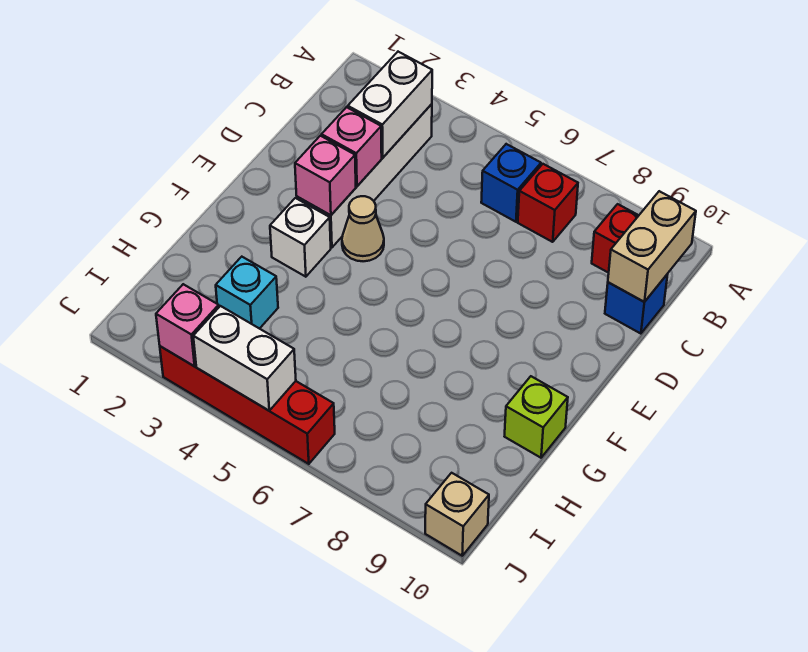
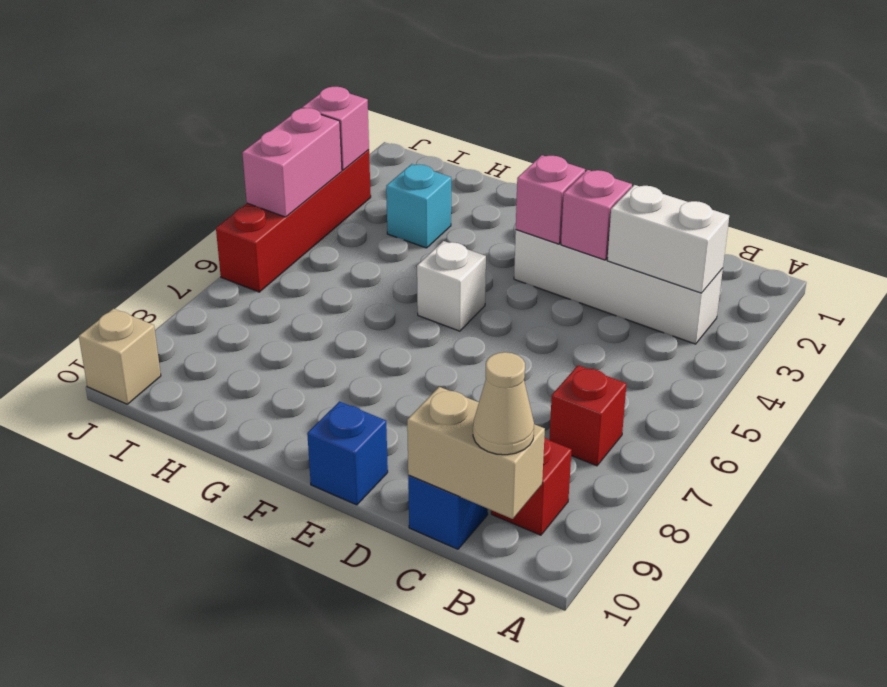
blue 1x1 brick [481,144,541,222] -> blue 1x1 brick moved to [307,401,388,505]
tan 1x1 cone [342,196,384,261] -> tan 1x1 cone moved to [473,352,534,455]
white 1x1 brick [270,198,331,277] -> white 1x1 brick moved to [417,241,486,331]
lime 1x1 brick [505,376,568,458] -> none
white 1x2 brick [193,306,296,411] -> pink 1x2 brick [242,108,342,217]

